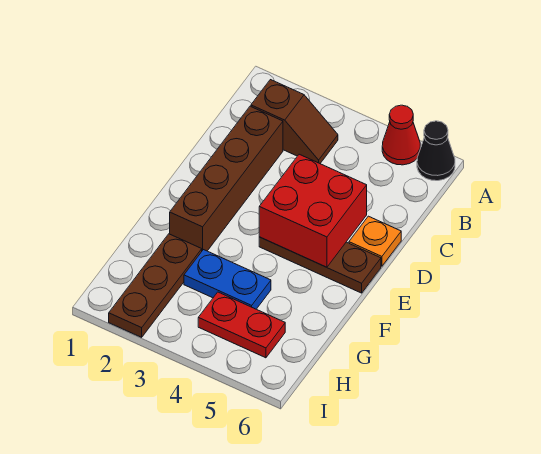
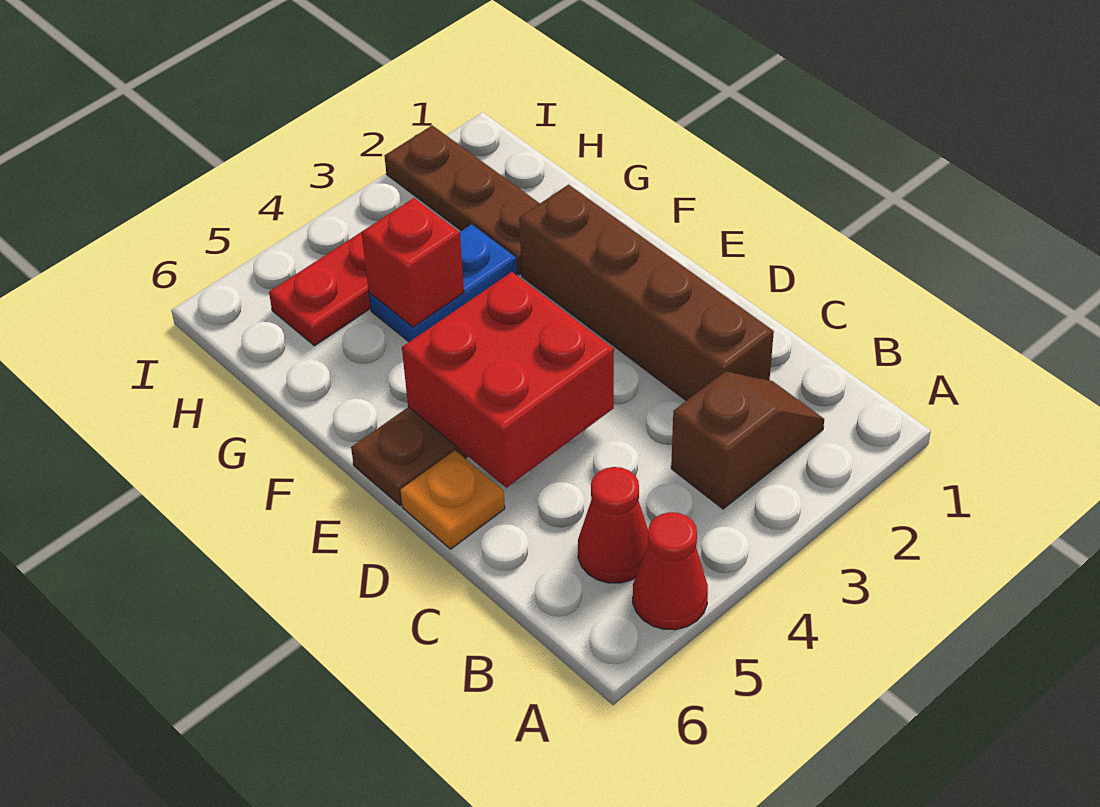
black 1x1 cone [417,121,455,181] -> none
brown 1x2 slope [251,80,338,163] -> brown 1x2 slope turned to [671,371,824,509]
none -> red 1x1 cone [578,467,648,583]
none -> red 1x1 brick [362,198,464,327]

